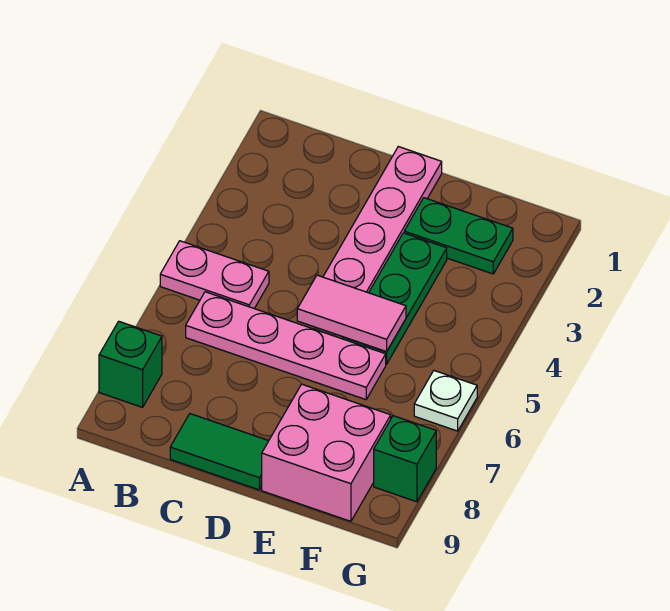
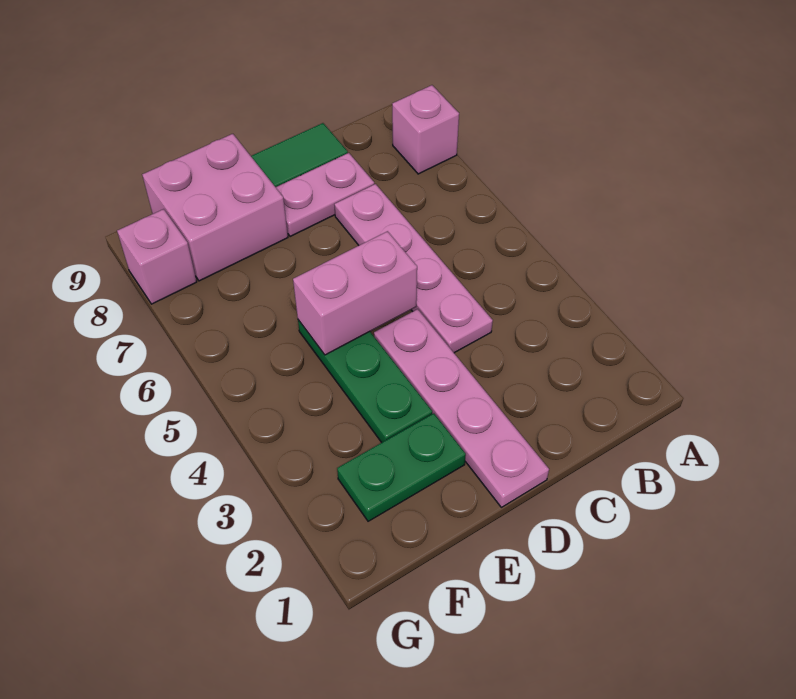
pink 1x2 plate [160,241,269,309] -> pink 1x2 plate moved to [276,153,374,236]
green 1x1 brick [99,321,162,407] -> pink 1x1 brick [392,85,459,174]
pink 1x4 plate [186,292,386,400] -> pink 1x4 plate turned to [334,184,493,353]
pink 1x2 tile [297,275,406,352] -> pink 1x2 brick [293,231,417,355]
white 1x1 plate [414,371,477,431] -> none
green 1x1 brick [374,416,436,502] -> pink 1x1 brick [117,209,197,304]

